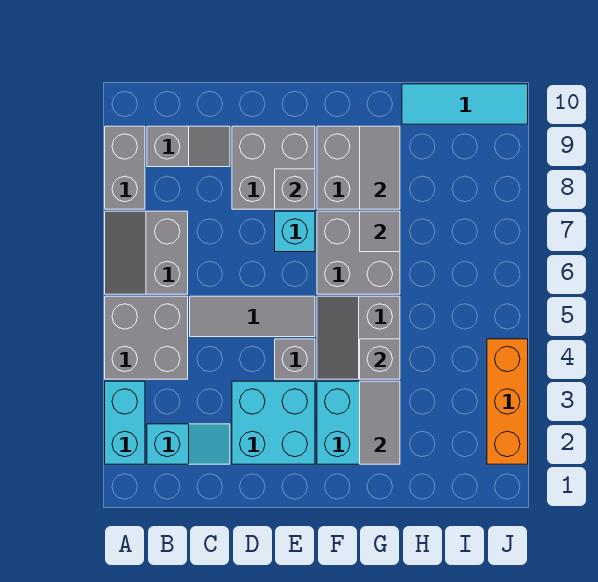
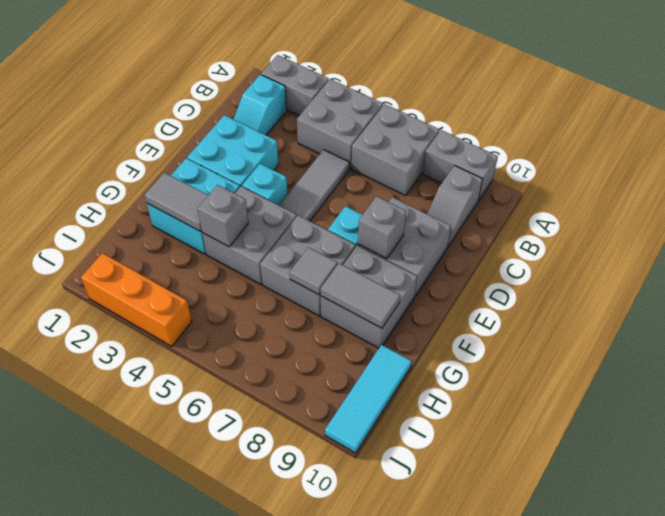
cyan 1x2 brick [105,381,145,464] -> grey 1x2 brick [261,55,329,116]
grey 2x2 slope [105,211,188,294] -> grey 2x2 brick [352,104,439,196]
grey 1x1 brick [275,339,315,379] -> cyan 1x1 brick [242,164,288,205]
grey 2x2 slope [317,296,400,379] -> grey 2x2 brick [202,186,297,284]

